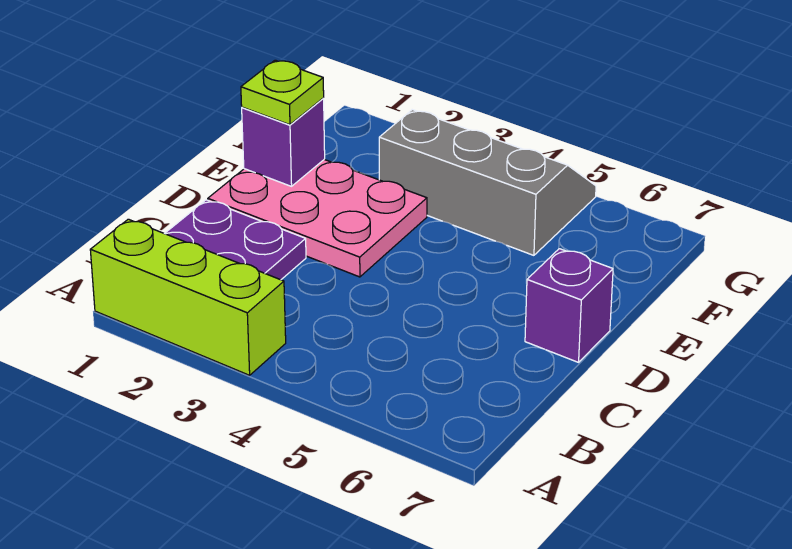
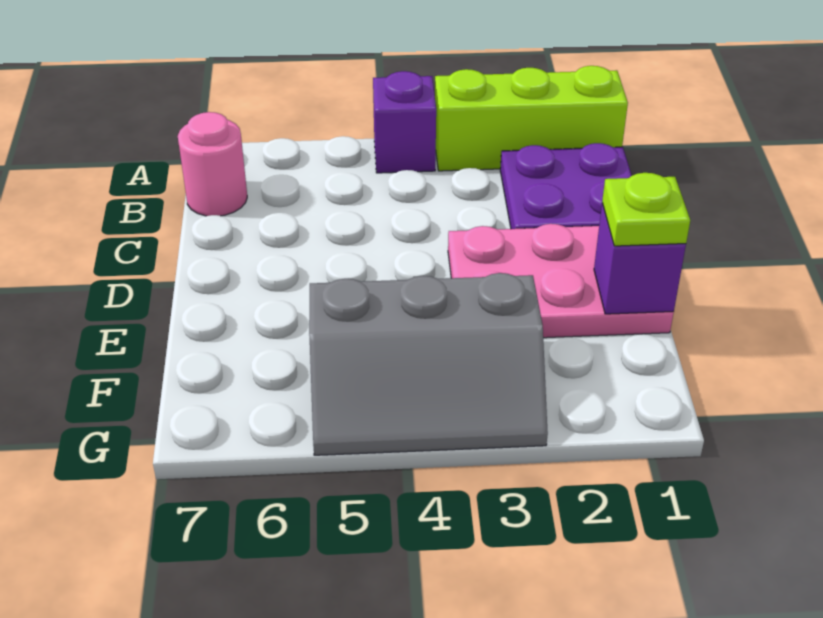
none -> pink 1x1 round brick [178,112,247,216]
purple 1x1 brick [525,249,613,362] -> purple 1x1 brick moved to [373,71,436,173]

